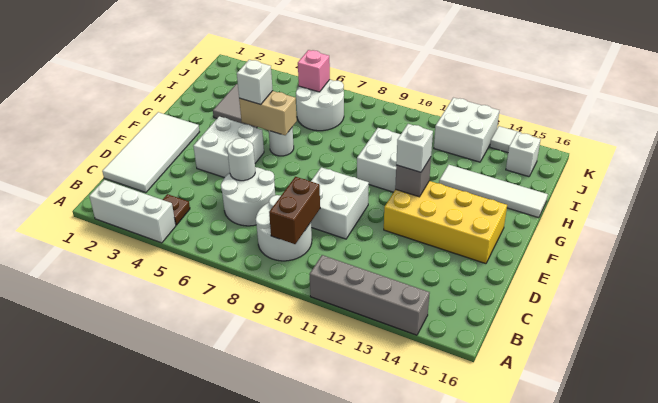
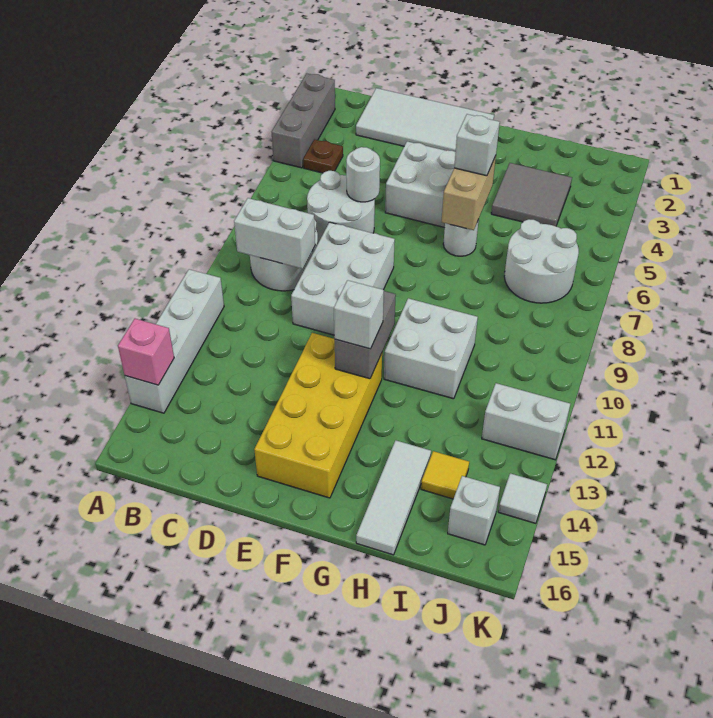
white 1x3 brick [89,180,176,243] -> grey 1x3 brick [272,73,335,168]
grey 1x4 brick [309,255,430,335] -> white 1x4 brick [125,269,224,413]
brown 1x2 brick [269,177,320,244] -> white 1x2 brick [234,198,315,269]
white 2x2 brick [311,167,369,239] -> white 2x3 brick [291,222,395,335]
grey 1x1 brick [395,157,431,197] -> grey 1x2 brick [335,291,396,379]
white 1x4 tile [439,165,548,218] -> white 1x3 tile [356,440,431,555]
none -> yellow 1x1 tile [421,451,469,499]
pink 1x1 brick [298,50,330,92] -> pink 1x1 brick moved to [118,319,174,385]
white 2x2 brick [434,98,499,162] -> white 1x2 brick [482,383,570,460]

